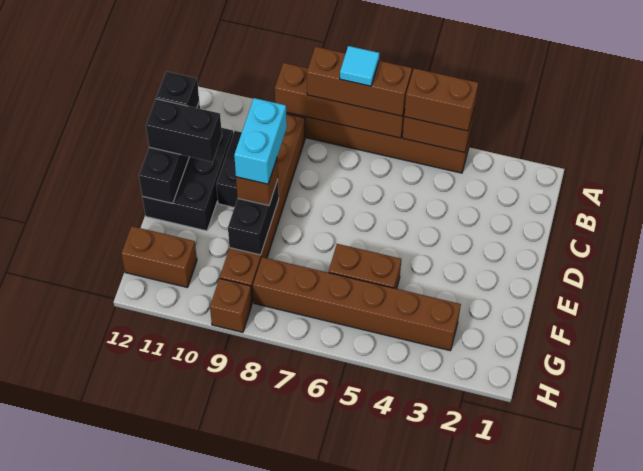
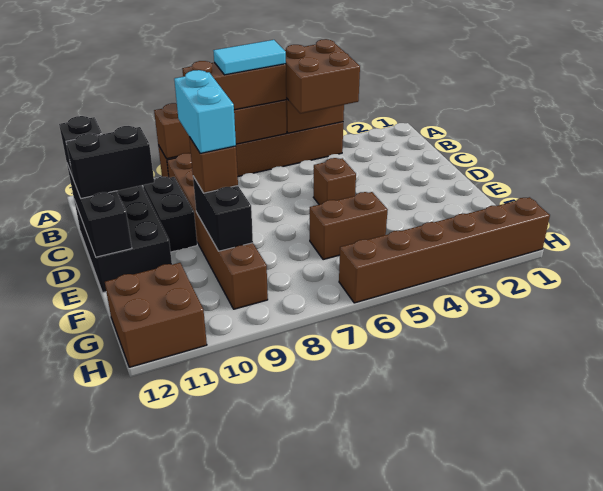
brown 1x2 brick [404,68,478,131] -> brown 2x2 brick [285,39,360,113]
cyan 1x1 tile [340,46,380,86] -> cyan 1x2 tile [213,40,286,75]
brown 1x6 brick [253,257,461,351] -> brown 1x6 brick moved to [339,197,550,303]
brown 1x2 brick [121,226,197,288] -> brown 2x2 brick [105,263,207,367]
brown 1x1 brick [210,278,252,332] -> brown 1x1 brick moved to [313,158,356,205]

